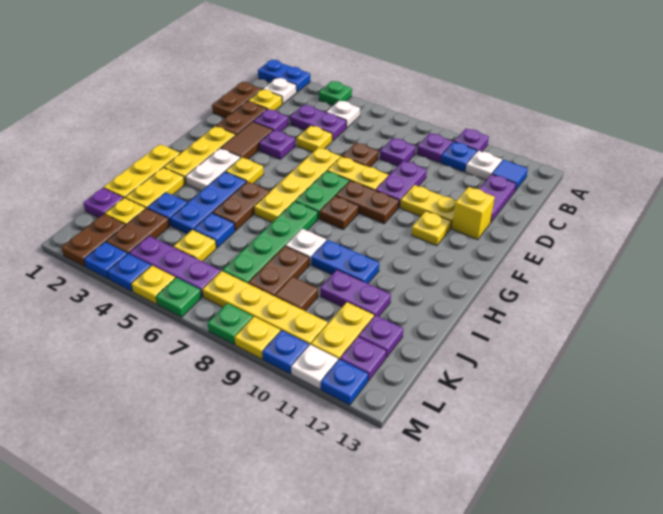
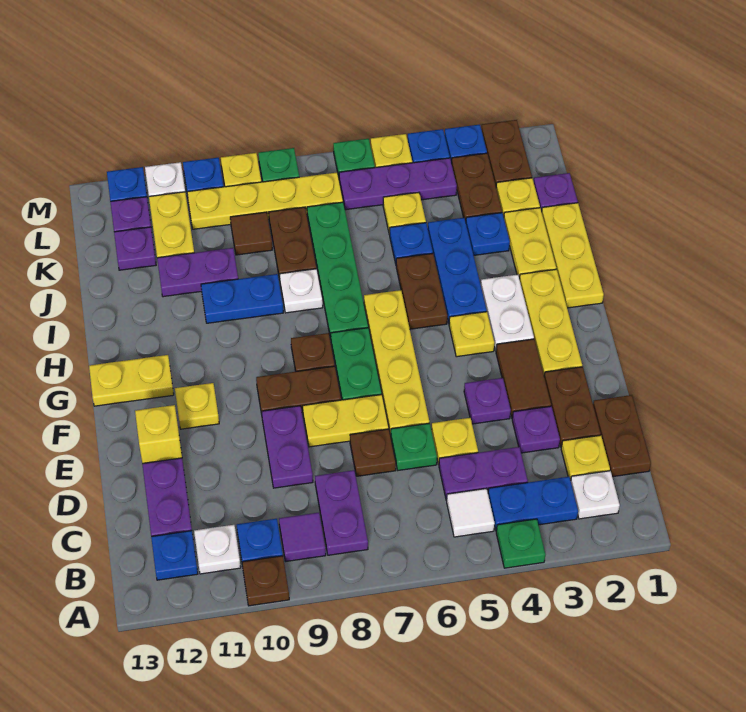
blue 1x2 plate [258,60,310,92] -> blue 1x2 plate moved to [488,477,578,530]
purple 1x1 plate [454,128,489,152] -> brown 1x1 plate [242,556,289,606]
white 1x1 plate [326,100,360,128] -> white 1x1 tile [446,489,495,537]
purple 1x1 plate [417,133,453,163] -> purple 1x1 tile [279,513,326,561]
blue 1x1 tile [492,160,528,191] -> blue 1x1 plate [151,531,198,580]
purple 1x1 plate [380,138,416,166] -> purple 1x2 plate [315,470,368,555]
none -> green 1x1 plate [390,423,437,470]
yellow 1x2 plate [400,185,456,229] -> yellow 1x2 plate moved to [89,355,174,406]

